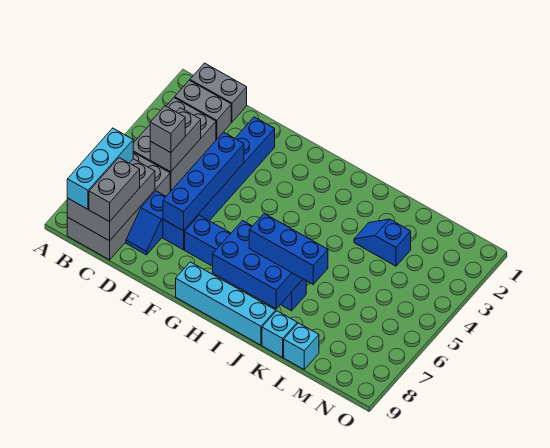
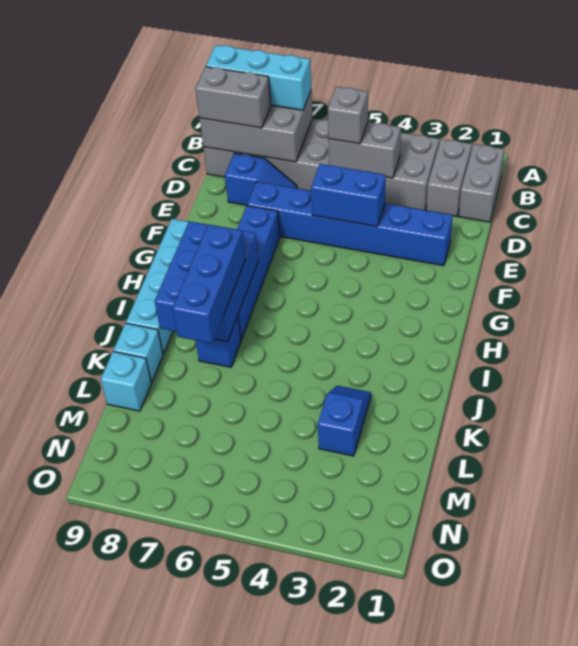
blue 1x2 slope [126,191,166,255] -> blue 1x2 slope turned to [225,153,297,205]
blue 1x4 brick [163,132,244,231] -> blue 1x2 brick [311,164,386,227]

